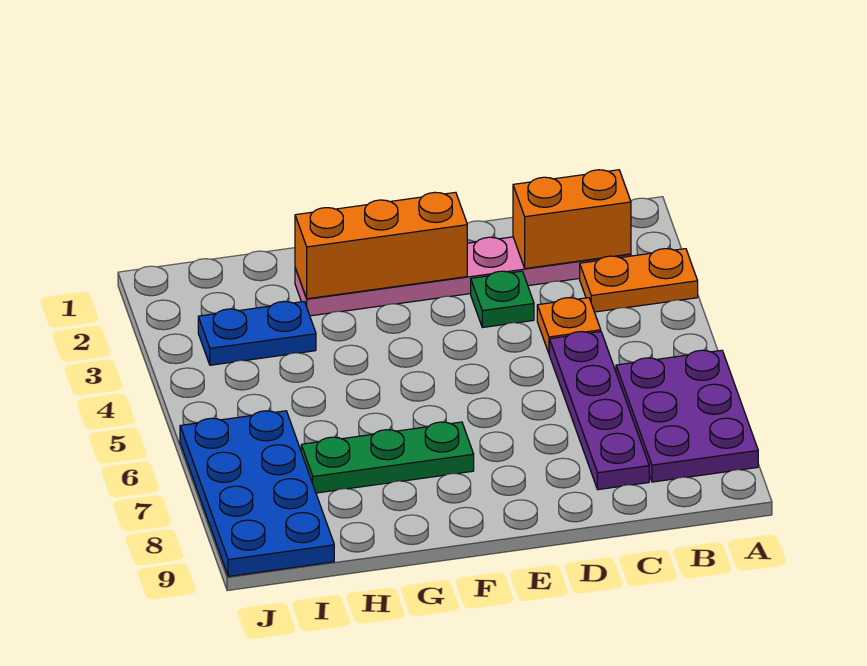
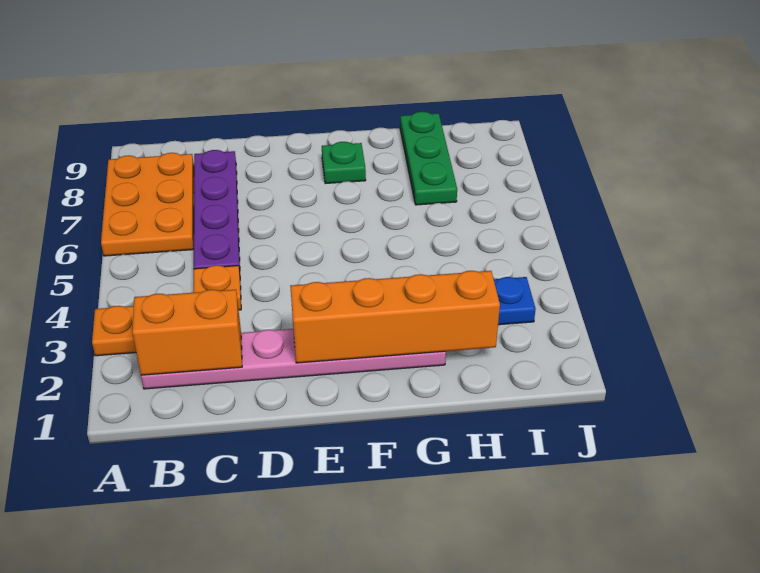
purple 2x3 plate [616,350,758,482] -> orange 2x3 plate [101,153,194,256]
green 1x1 plate [471,271,534,328] -> green 1x1 plate moved to [322,142,366,184]
orange 1x3 brick [295,192,467,299] -> orange 1x4 brick [290,271,500,363]
green 1x3 plate [301,422,474,493] -> green 1x3 plate turned to [400,112,457,205]
blue 2x4 plate [180,411,334,576] -> none

